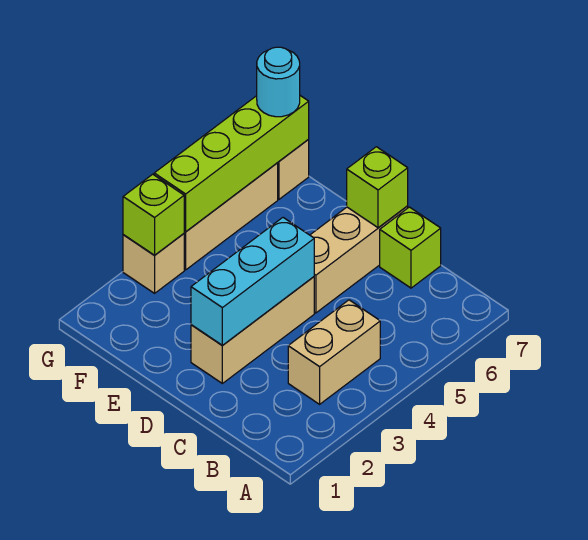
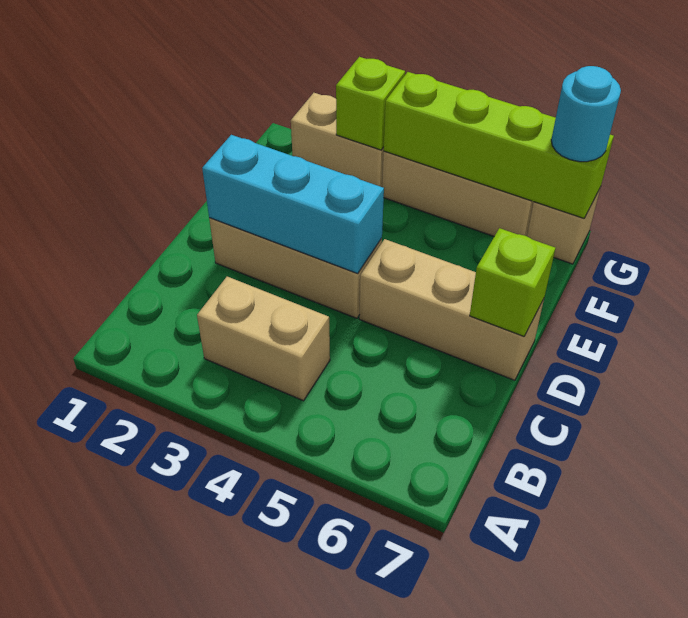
lime 1x1 brick [380,207,441,288] -> none
tan 1x1 brick [123,234,184,293] -> tan 1x2 brick [291,93,384,187]

